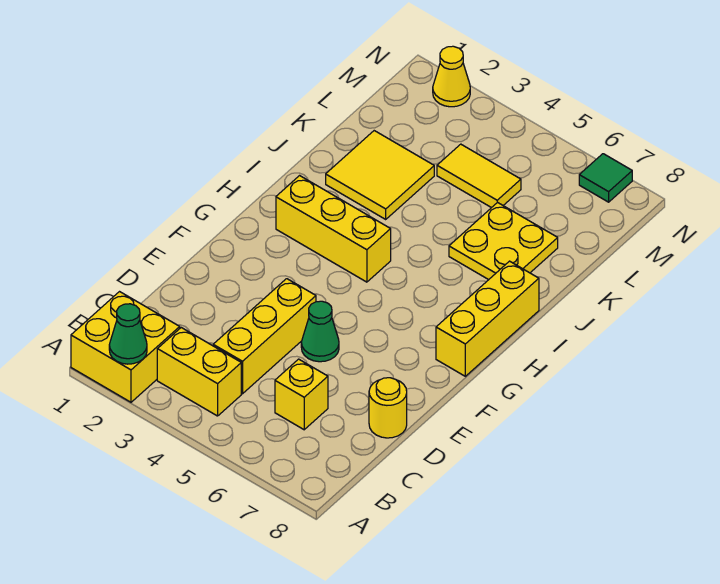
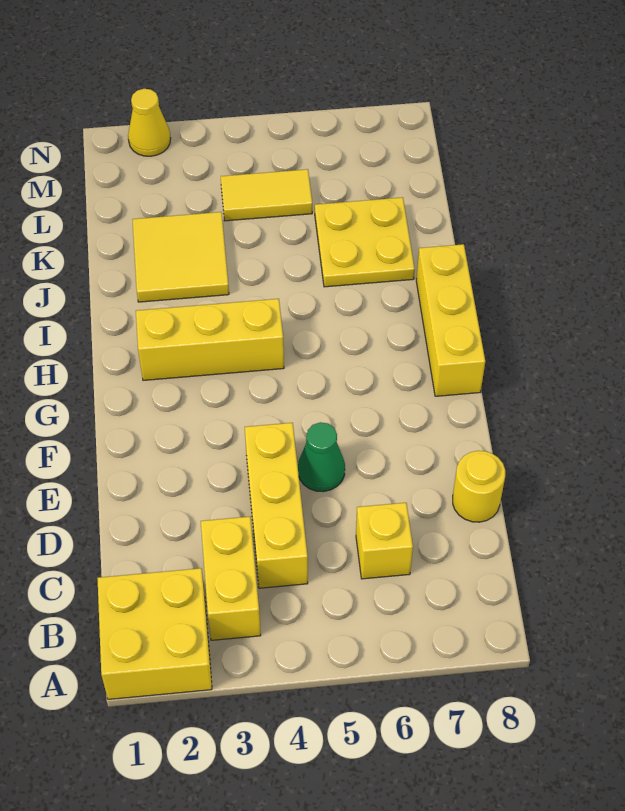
green 1x1 cone [109,304,147,364] -> none
yellow 1x2 brick [157,328,241,416] -> yellow 1x2 brick turned to [201,517,261,640]
green 1x1 tile [579,154,632,202] -> none

